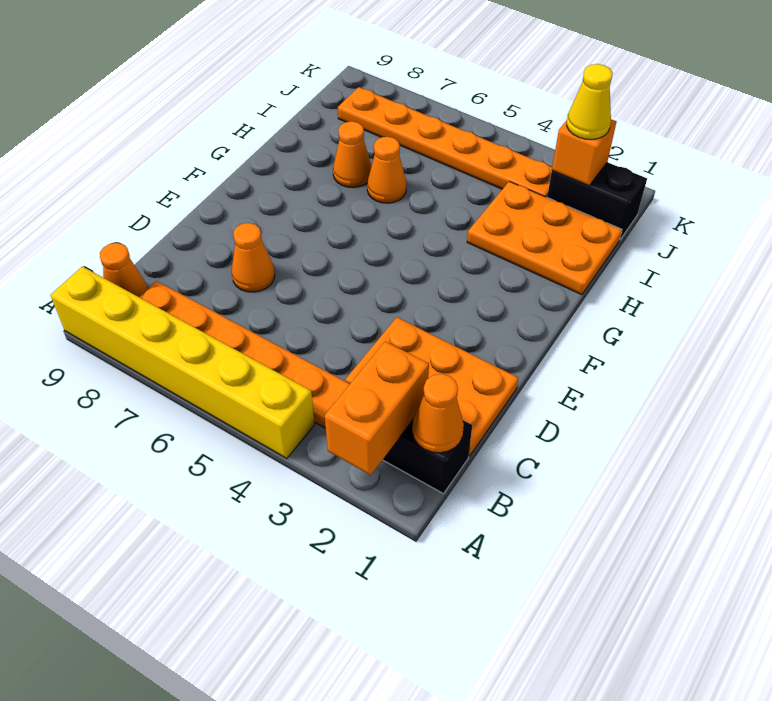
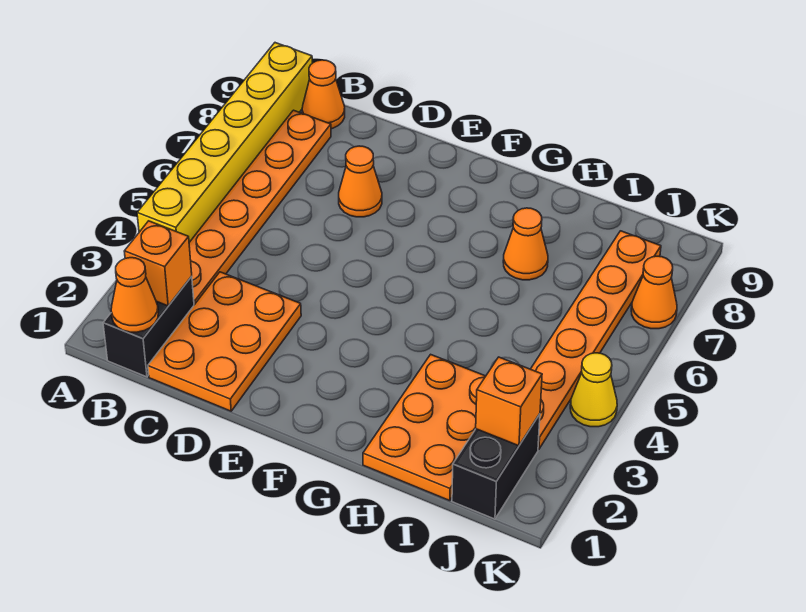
orange 1x2 brick [325,341,429,475] -> orange 1x1 brick [124,221,192,306]
orange 1x1 cone [367,137,407,203] -> orange 1x1 cone moved to [631,256,677,329]
yellow 1x1 cone [567,64,613,139] -> yellow 1x1 cone moved to [570,353,617,427]

